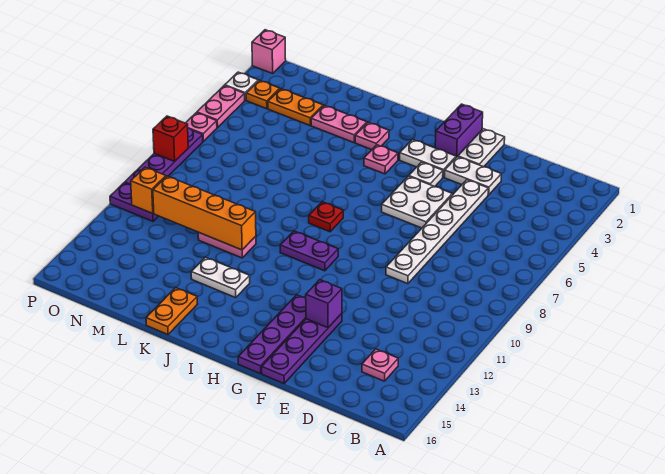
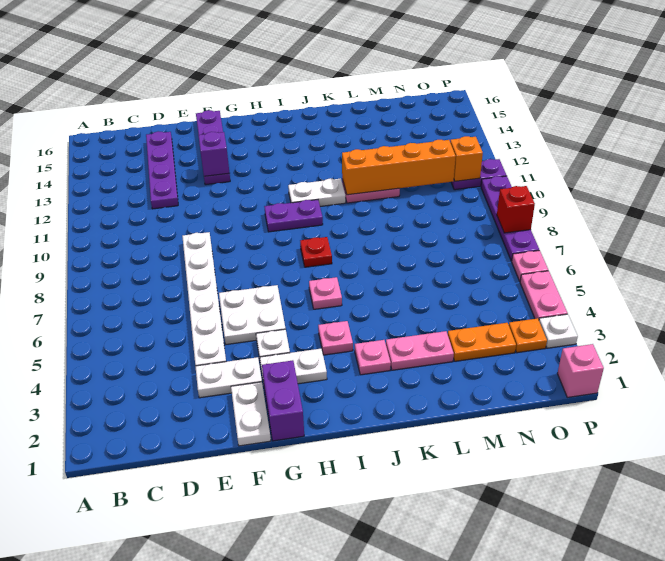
pink 1x1 plate [362,349,398,381] -> pink 1x1 plate moved to [309,277,342,309]
purple 1x4 plate [238,295,306,374] -> purple 1x4 plate moved to [146,131,178,209]
white 1x2 plate [191,257,250,298] -> white 1x2 plate moved to [288,179,346,206]
orange 1x2 plate [146,288,197,334] -> none

